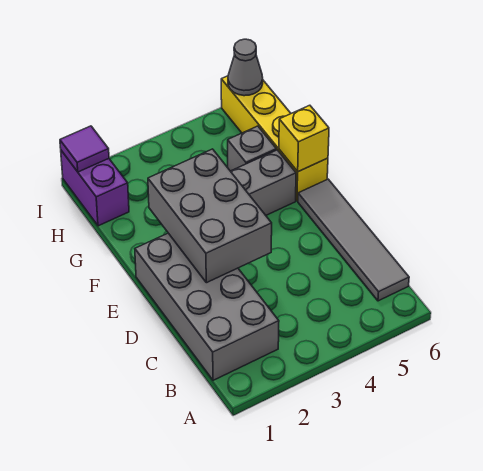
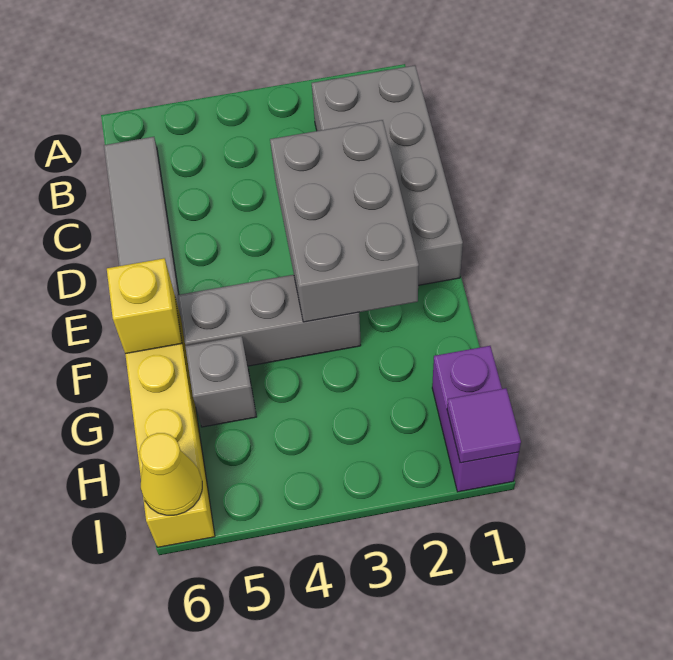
grey 1x1 cone [228,39,263,96] -> yellow 1x1 cone [139,433,202,515]

